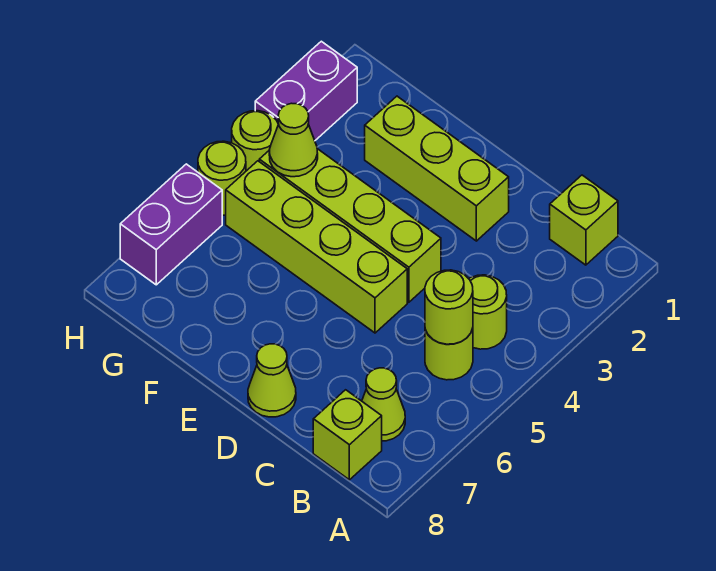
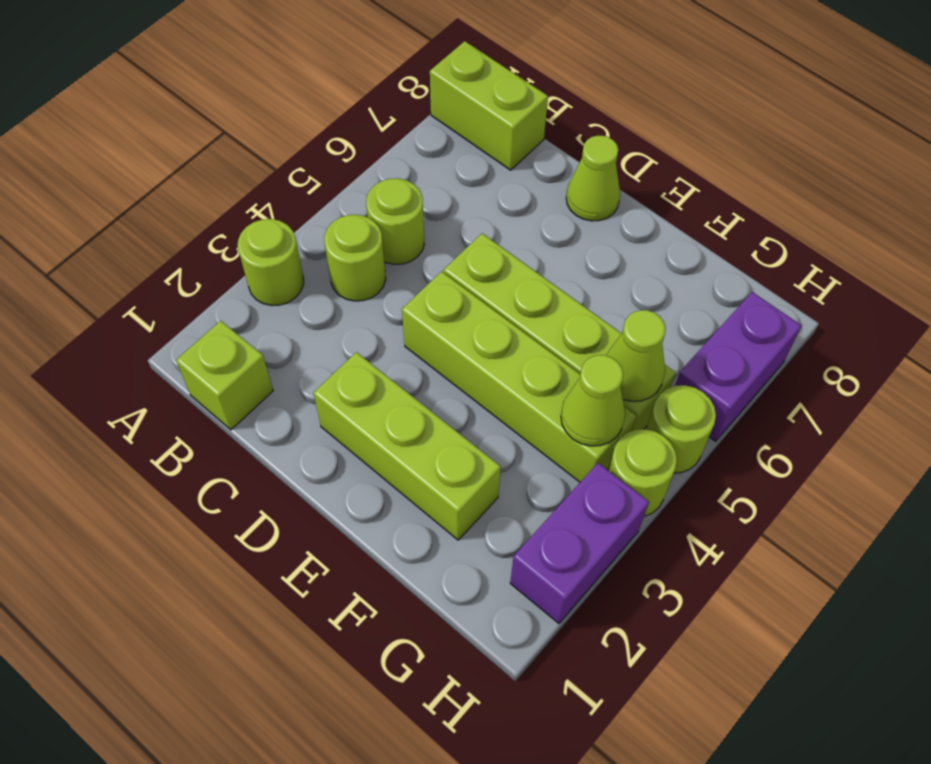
lime 1x1 round brick [425,270,473,344] -> lime 1x1 round brick moved to [238,219,304,306]
lime 1x1 cone [362,368,405,441] -> lime 1x1 cone moved to [606,310,666,401]
lime 1x1 brick [313,390,382,480] -> lime 1x2 brick [430,41,548,170]

